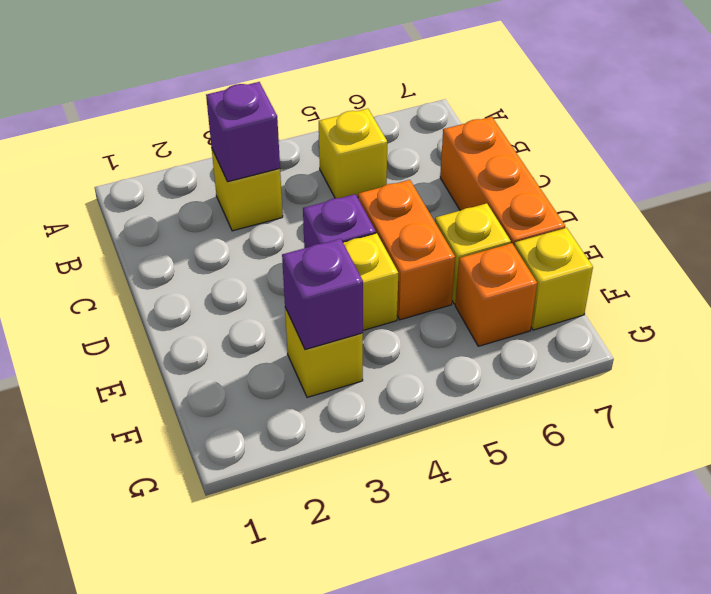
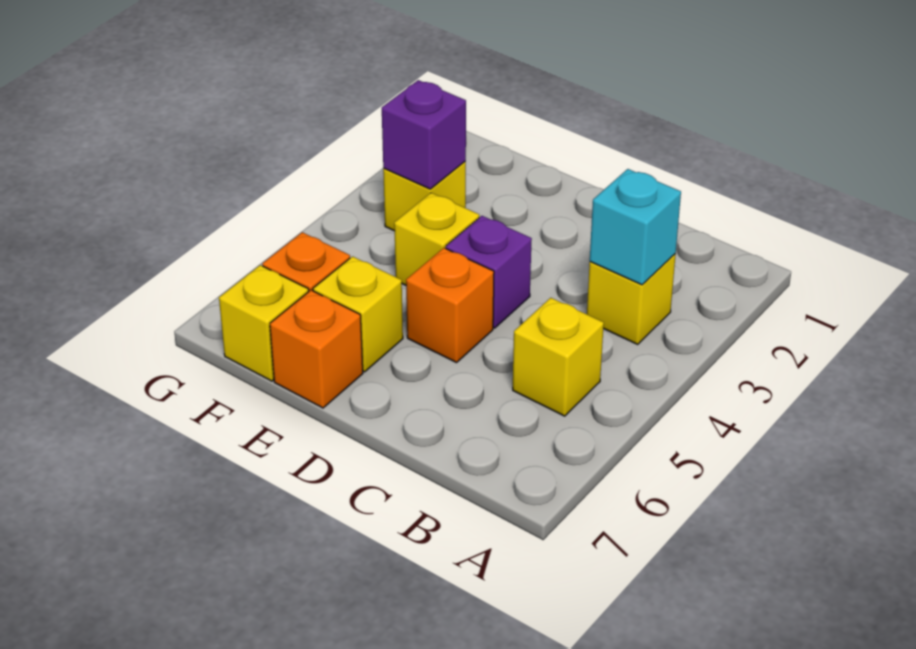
purple 1x1 brick [206,82,280,182] -> cyan 1x1 brick [590,169,681,285]
orange 1x3 brick [440,117,565,245] -> orange 1x1 brick [270,290,363,408]
orange 1x2 brick [358,180,455,320] -> orange 1x1 brick [406,248,494,363]

